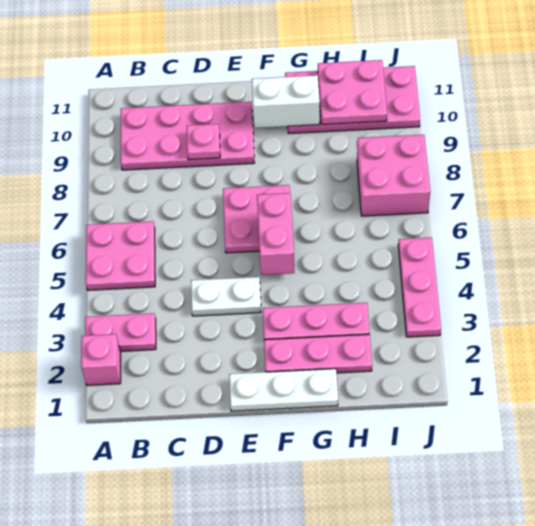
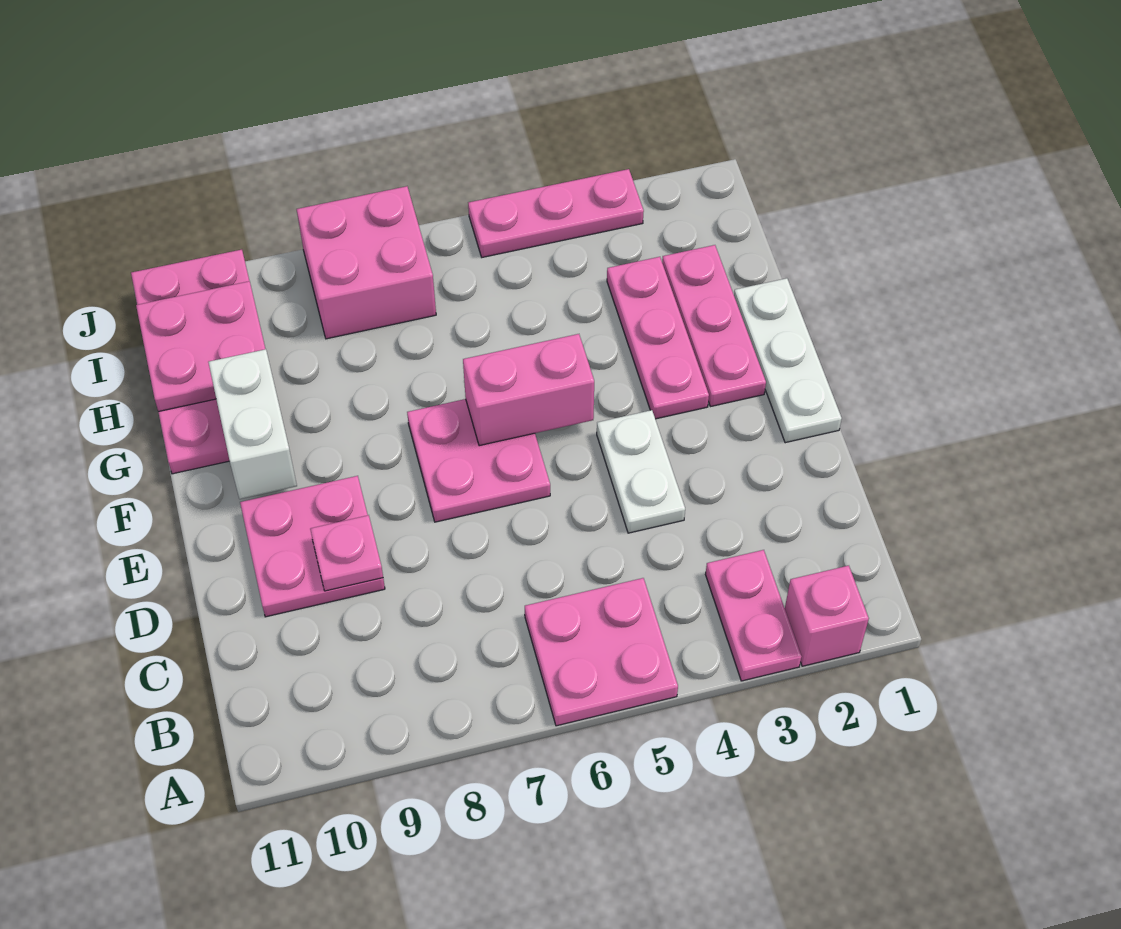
pink 2x4 plate [121,102,254,170] -> pink 2x2 plate [240,476,385,617]

